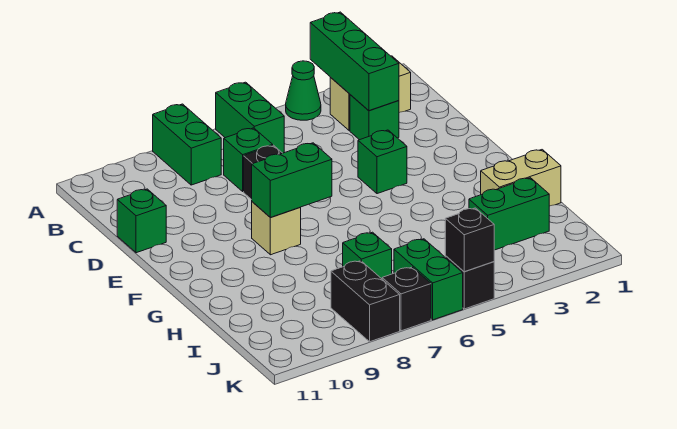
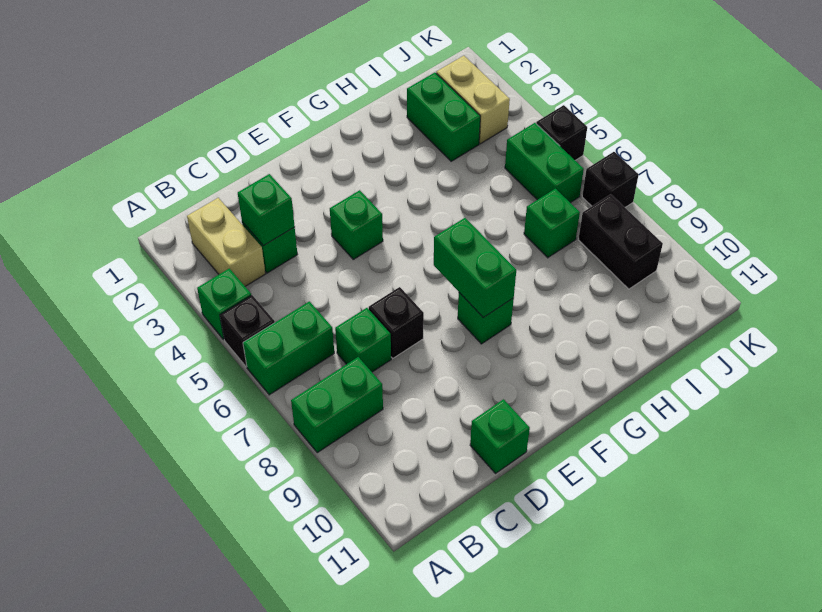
green 1x3 brick [310,12,399,111] -> green 1x1 brick [238,174,295,246]
green 1x1 cone [286,61,321,120] -> green 1x1 brick [197,268,251,340]
tan 1x1 brick [252,202,301,255] -> green 1x1 brick [458,293,514,344]
tan 1x2 brick [481,150,561,206] -> tan 1x2 brick moved to [436,56,510,144]
green 1x2 brick [394,239,463,320] -> green 1x2 brick turned to [505,123,584,203]
black 1x2 brick [331,261,400,342] -> black 1x2 brick turned to [578,194,663,289]
black 1x1 brick [445,208,494,272] -> black 1x1 brick moved to [220,295,275,367]

